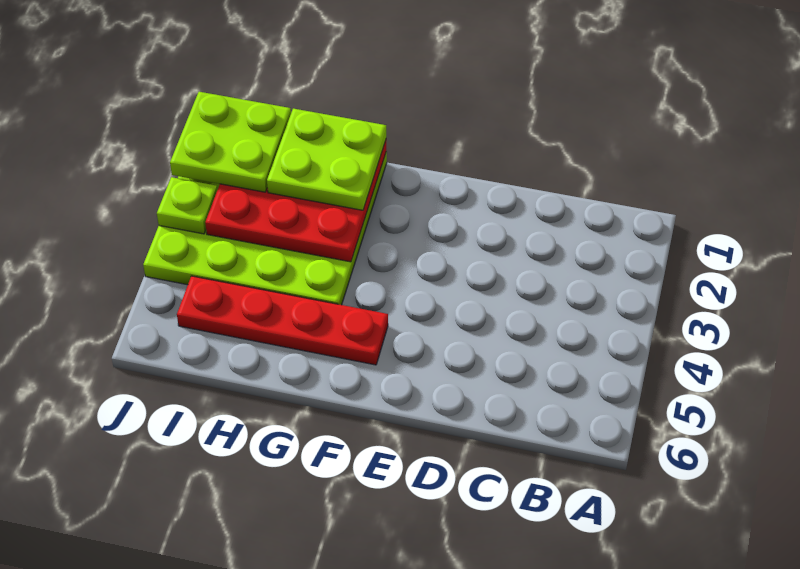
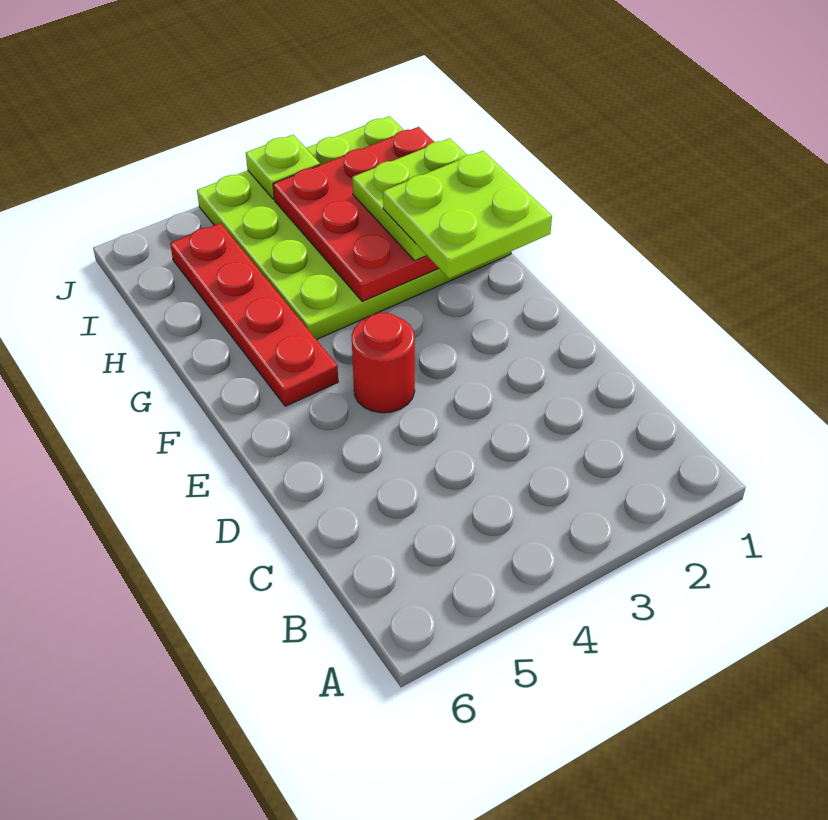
none -> red 1x1 round brick [352,313,415,413]
lime 2x2 plate [170,92,291,192] -> lime 2x2 plate moved to [383,151,552,278]

